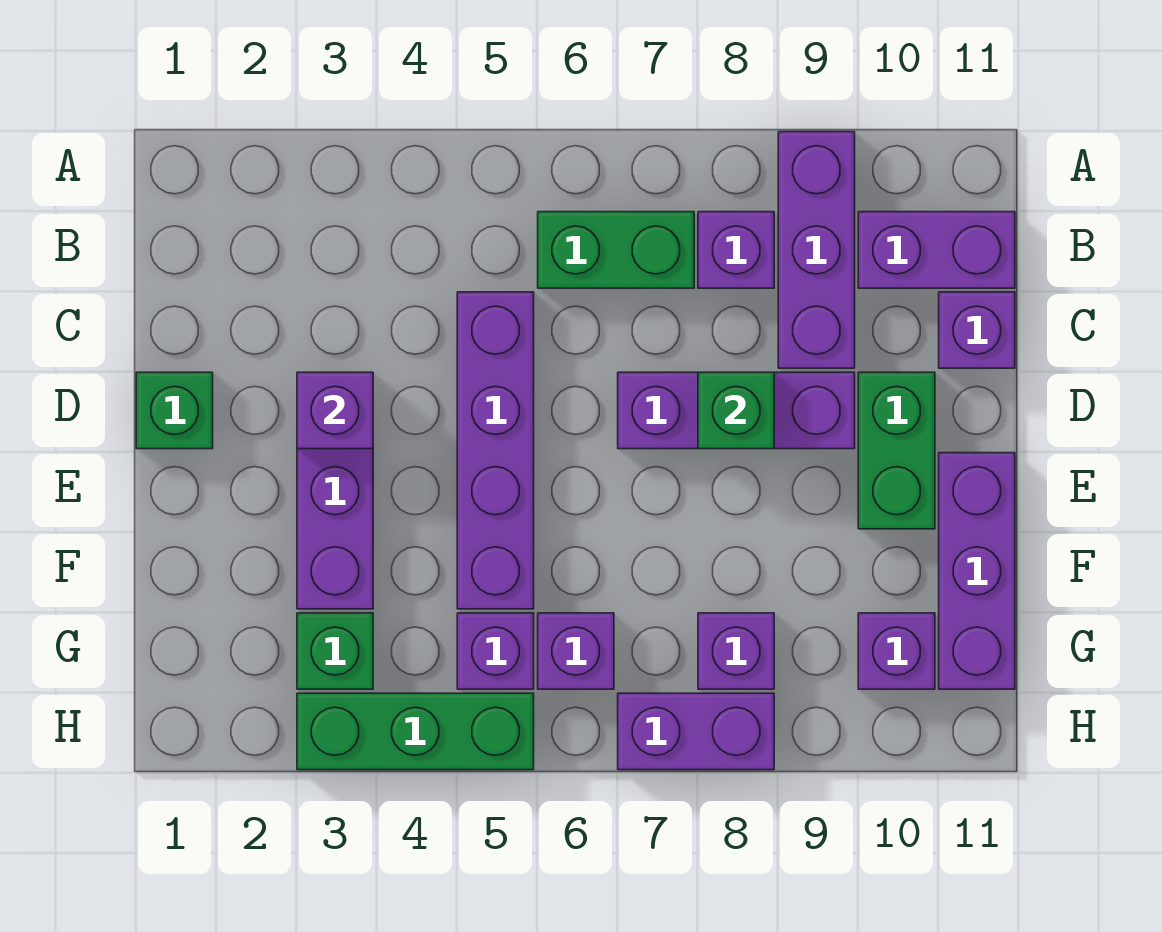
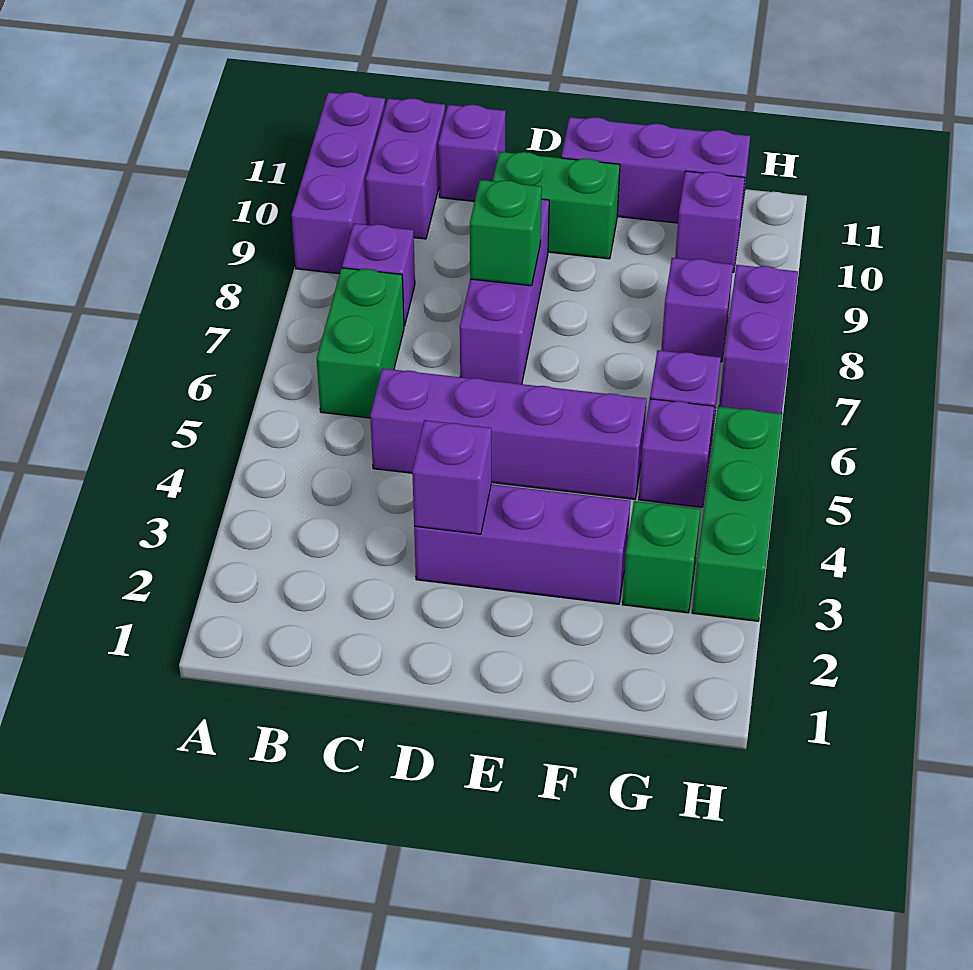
purple 1x3 brick [778,132,855,368] -> purple 1x3 brick turned to [292,92,385,274]
green 1x1 brick [136,372,213,449] -> none

